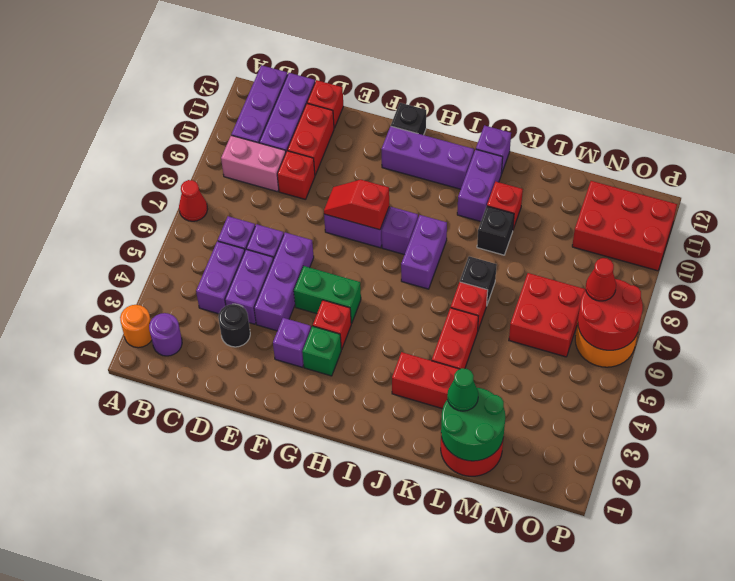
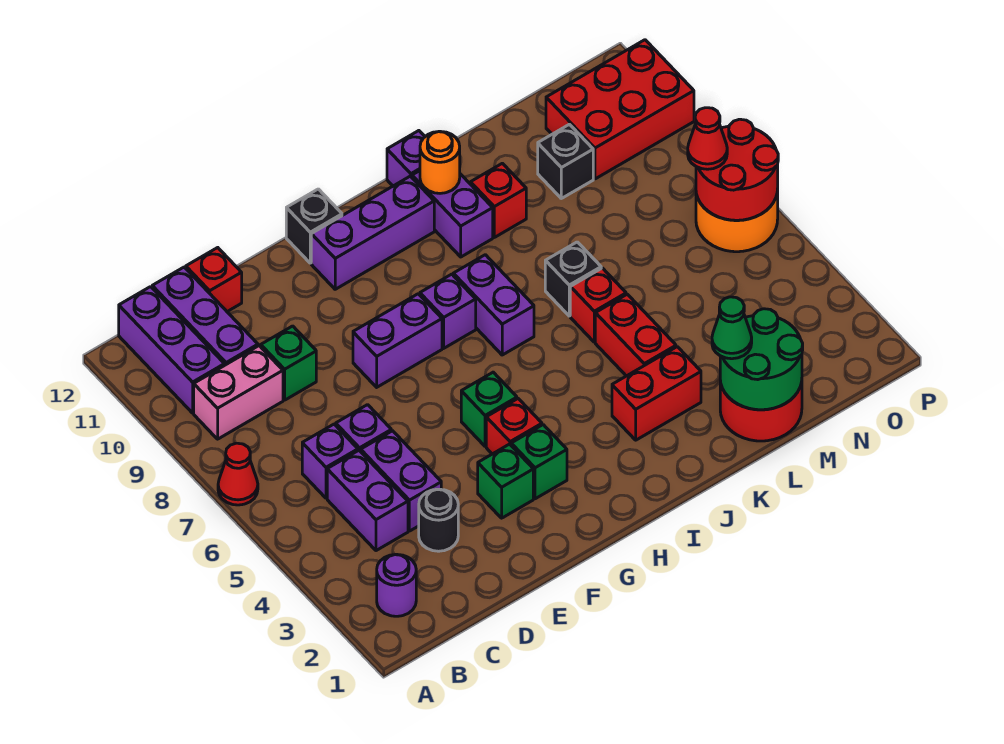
orange 1x1 round brick [120,305,152,348] -> orange 1x1 round brick moved to [420,131,460,193]
red 1x1 brick [277,151,315,200] -> green 1x1 brick [261,326,316,400]
red 1x2 brick [287,104,334,175] -> none
purple 1x3 brick [254,232,314,331] -> none
purple 1x1 brick [273,318,311,367] -> green 1x1 brick [478,444,533,518]
green 1x2 brick [294,266,361,323] -> green 1x1 brick [461,372,517,446]
red 1x2 slope [324,180,389,230] -> none
black 1x1 brick [477,206,514,255] -> black 1x1 brick moved to [538,124,593,198]
red 2x2 brick [509,273,586,357] -> none

